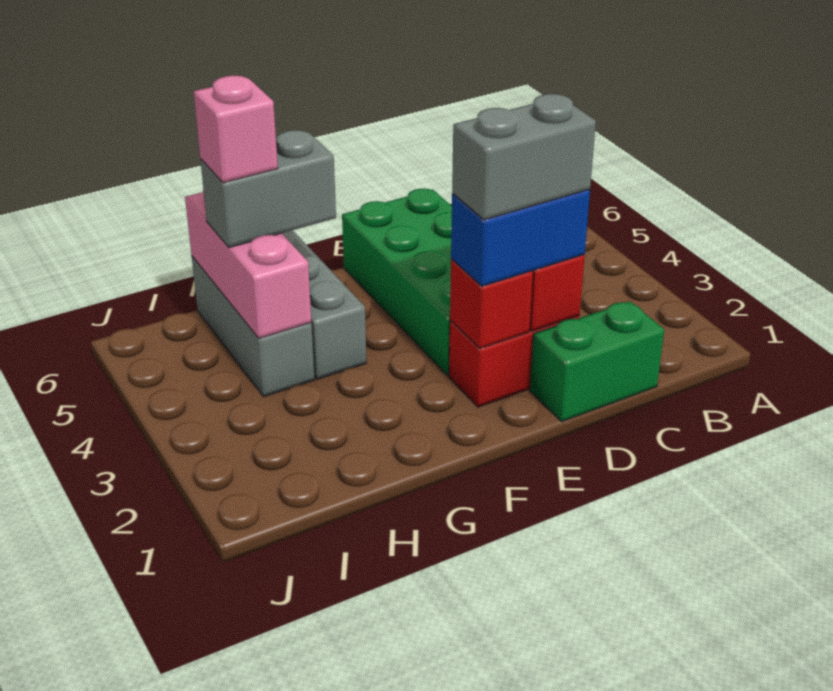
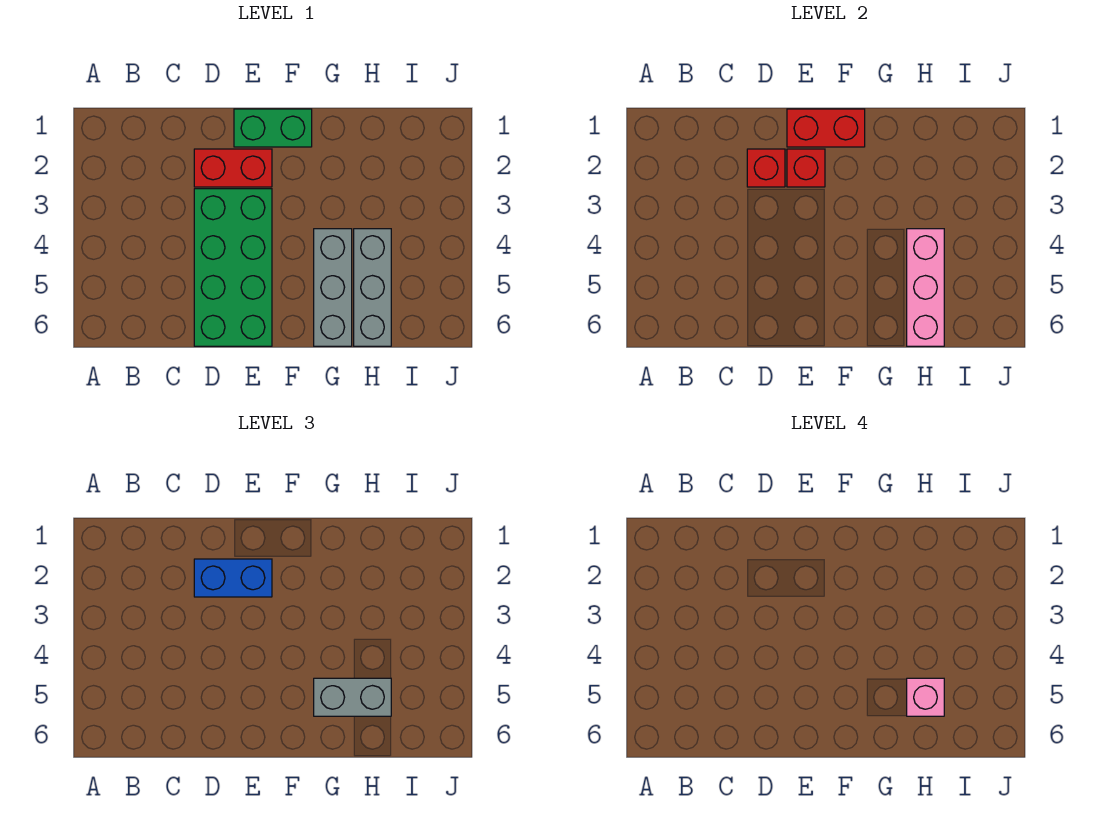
green 1x2 brick [530,301,664,421] -> green 1x2 brick moved to [234,109,312,147]
grey 1x2 brick [452,94,596,220] -> none
none -> red 1x2 brick [787,109,865,147]

